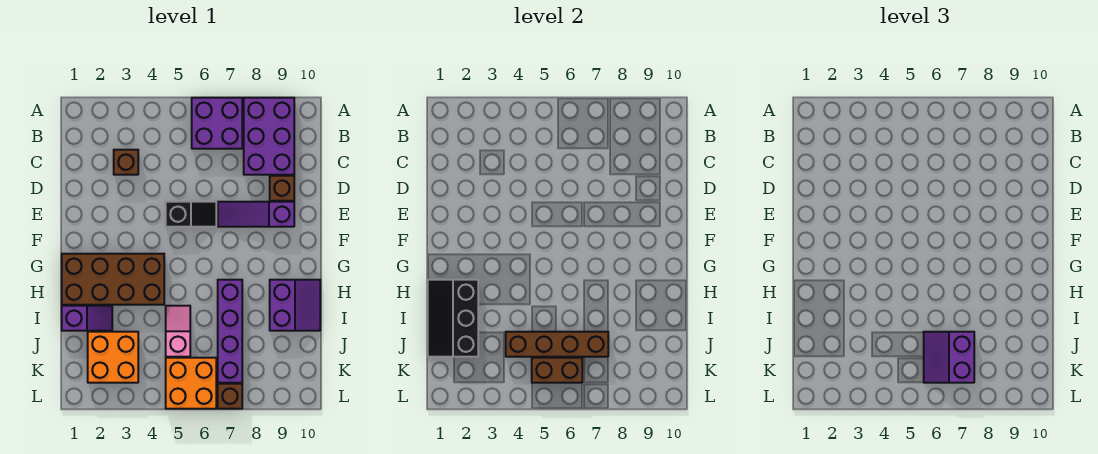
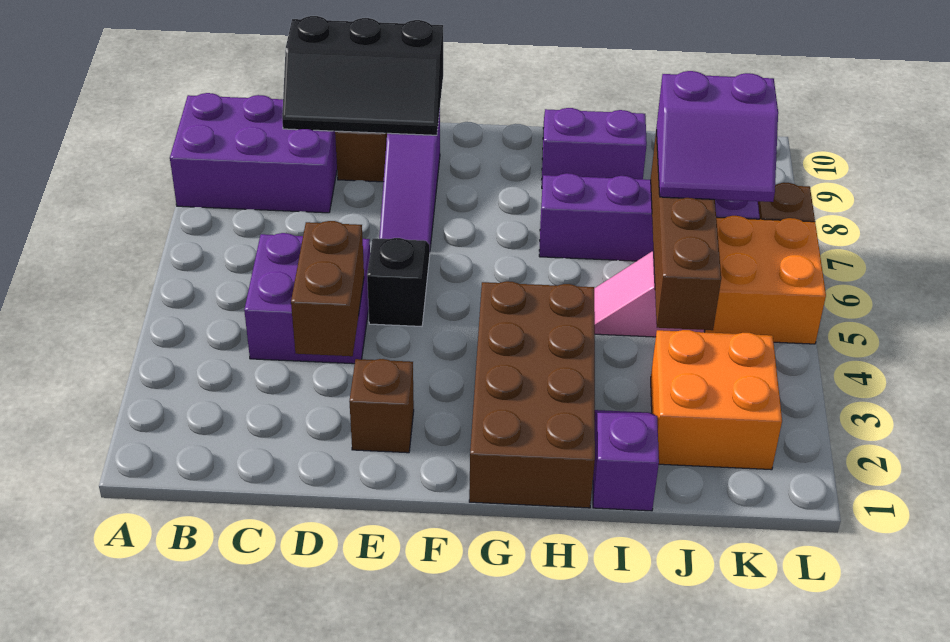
purple 2x2 brick [192,98,242,149] -> purple 2x2 brick moved to [244,233,370,364]
brown 1x1 brick [114,150,138,175] -> brown 1x1 brick moved to [349,359,414,453]
black 2x3 slope [428,280,478,357] -> black 2x3 slope moved to [282,16,443,135]
brown 1x2 brick [532,358,582,383] -> brown 1x2 brick moved to [291,221,364,356]

